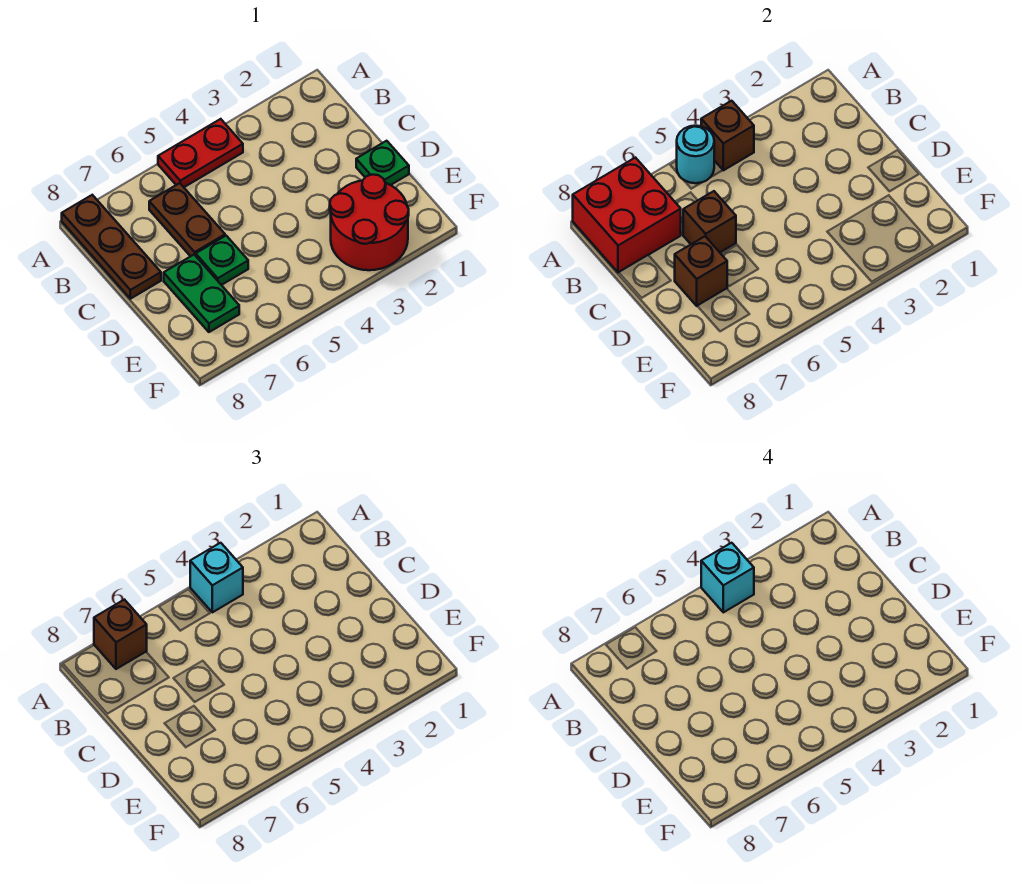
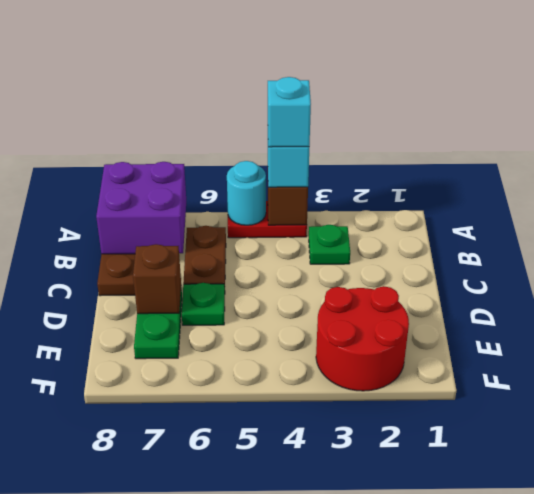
red 2x2 brick [573,158,681,273] -> purple 2x2 brick [96,162,186,254]
brown 1x1 brick [94,600,147,669] -> none
brown 1x1 brick [683,191,736,252] -> none
green 1x1 plate [356,141,409,185] -> green 1x1 plate moved to [309,225,350,264]

